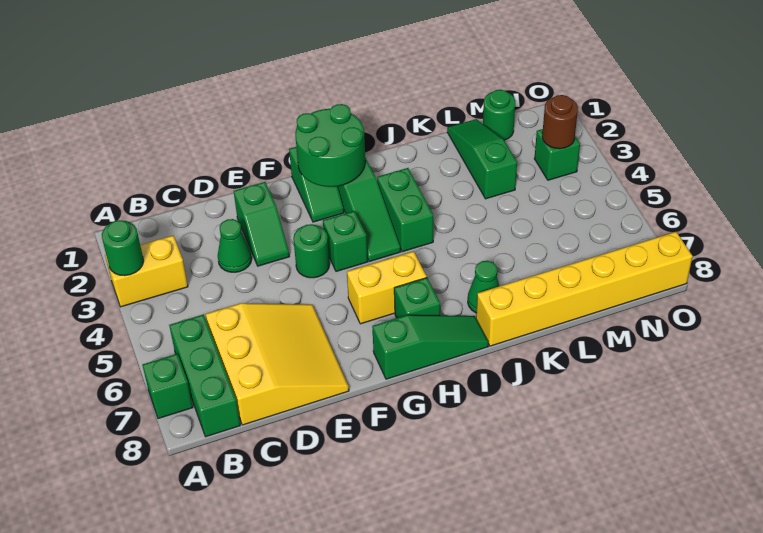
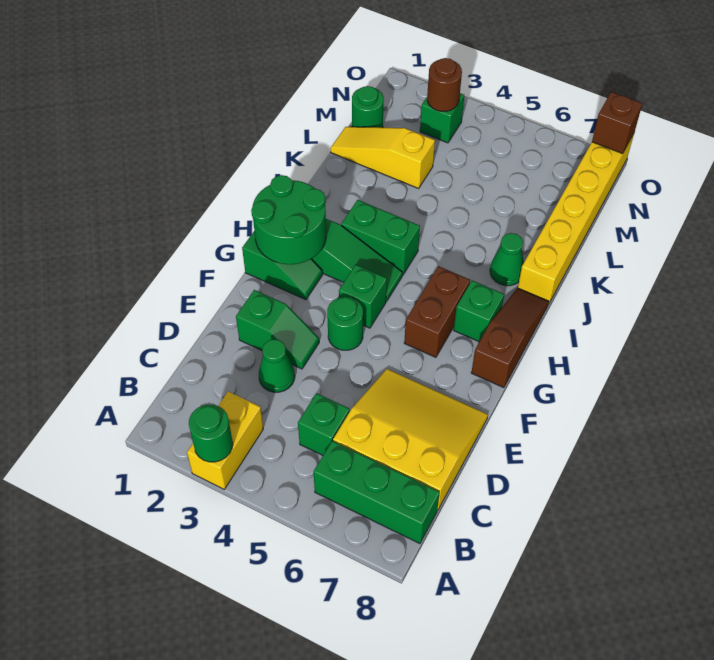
green 1x1 brick [142,354,193,419] -> green 1x1 brick moved to [298,393,350,455]
yellow 1x2 brick [347,251,427,324] -> brown 1x2 brick [404,266,470,357]
green 1x3 slope [372,315,489,379] -> brown 1x3 slope [471,288,549,388]
green 1x3 slope [447,119,517,199] -> yellow 1x3 slope [330,127,435,188]
none -> brown 1x1 brick [592,92,642,154]

